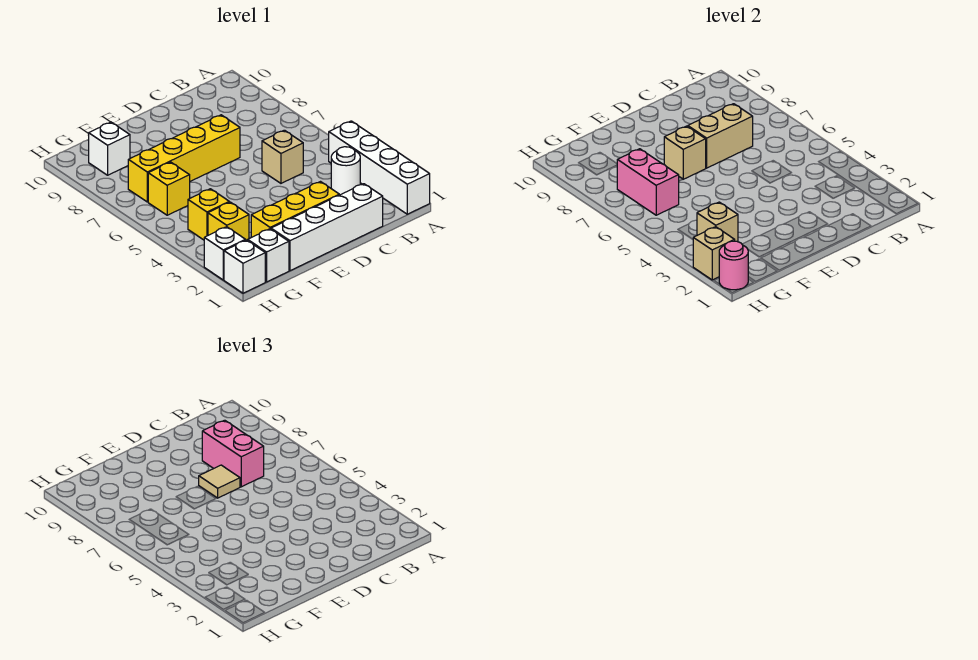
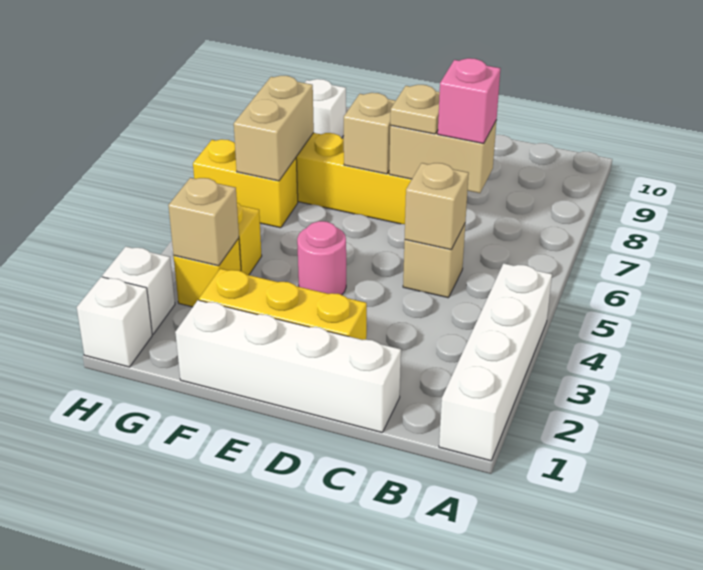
white 1x1 round brick [331,147,360,195] -> none
pink 1x2 brick [202,420,264,487] -> pink 1x1 brick [438,58,500,144]
tan 1x1 tile [199,465,240,498] -> tan 1x1 plate [390,85,440,134]
white 1x1 brick [248,229,289,282] -> none
yellow 1x1 brick [148,162,190,215] -> yellow 1x2 brick [193,139,298,228]
pink 1x2 brick [617,149,679,215] -> tan 1x2 brick [234,76,314,181]
pink 1x1 round brick [719,241,748,290] -> pink 1x1 round brick moved to [297,221,346,295]
tan 1x1 brick [693,227,735,280] -> tan 1x1 brick moved to [405,163,469,250]

